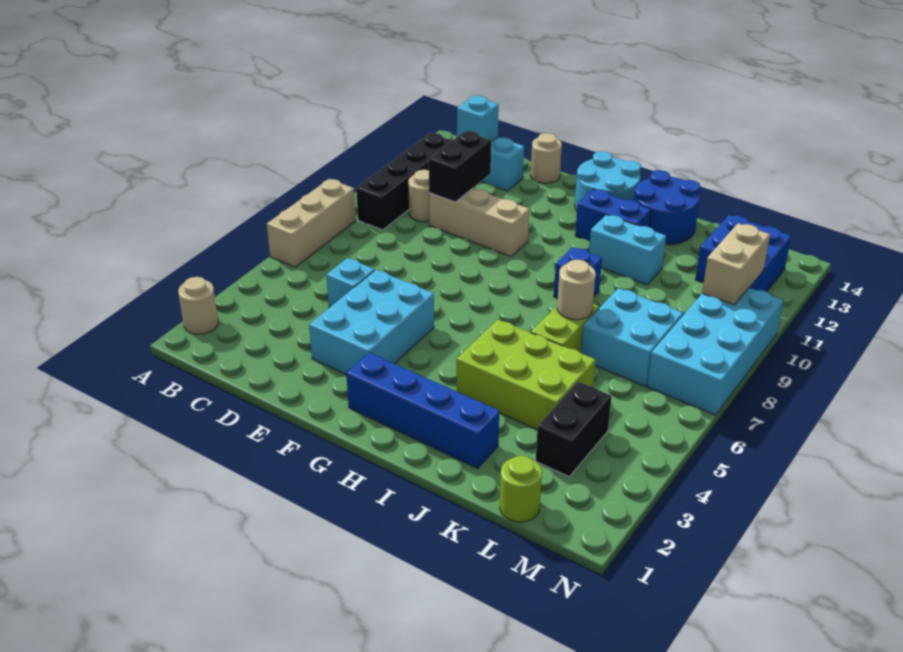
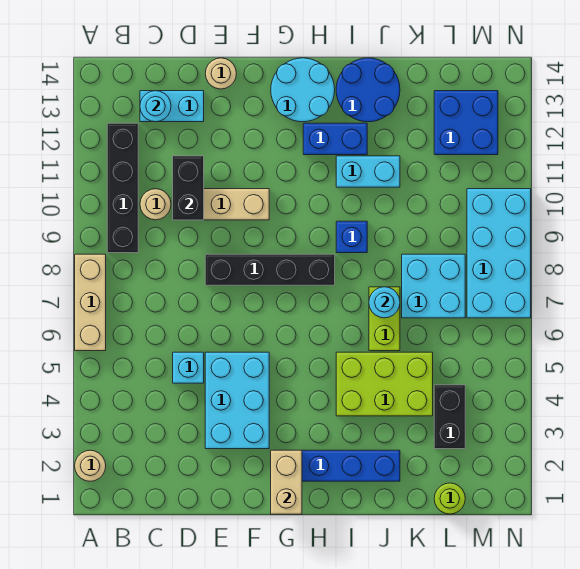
cyan 1x1 brick [457,95,499,142] -> cyan 1x1 round brick [140,91,171,122]
none -> black 1x4 brick [205,254,335,285]
tan 1x1 round brick [557,260,596,320] -> cyan 1x1 round brick [369,287,400,318]
tan 1x2 brick [702,223,770,305] -> tan 1x2 brick moved to [271,450,302,514]

